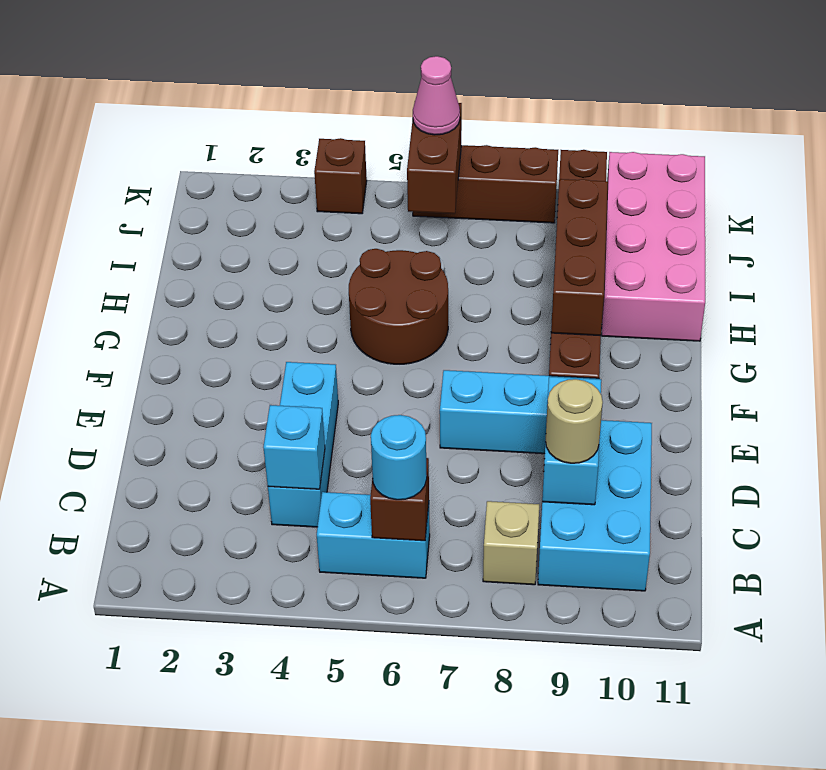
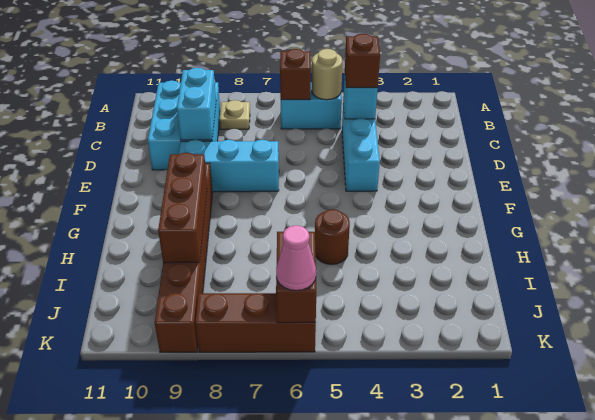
cyan 1x1 round brick [371,415,427,500] -> none
tan 1x1 brick [483,501,539,585] -> tan 1x1 plate [219,100,250,129]
tan 1x1 round brick [545,379,603,463] -> tan 1x1 round brick moved to [312,49,342,100]
brown 2x2 round brick [349,249,448,364] -> brown 1x1 round brick [315,209,350,264]
pink 2x4 brick [601,152,705,341] -> none
brown 1x1 brick [314,138,367,214] -> brown 1x1 brick moved to [345,34,380,88]

